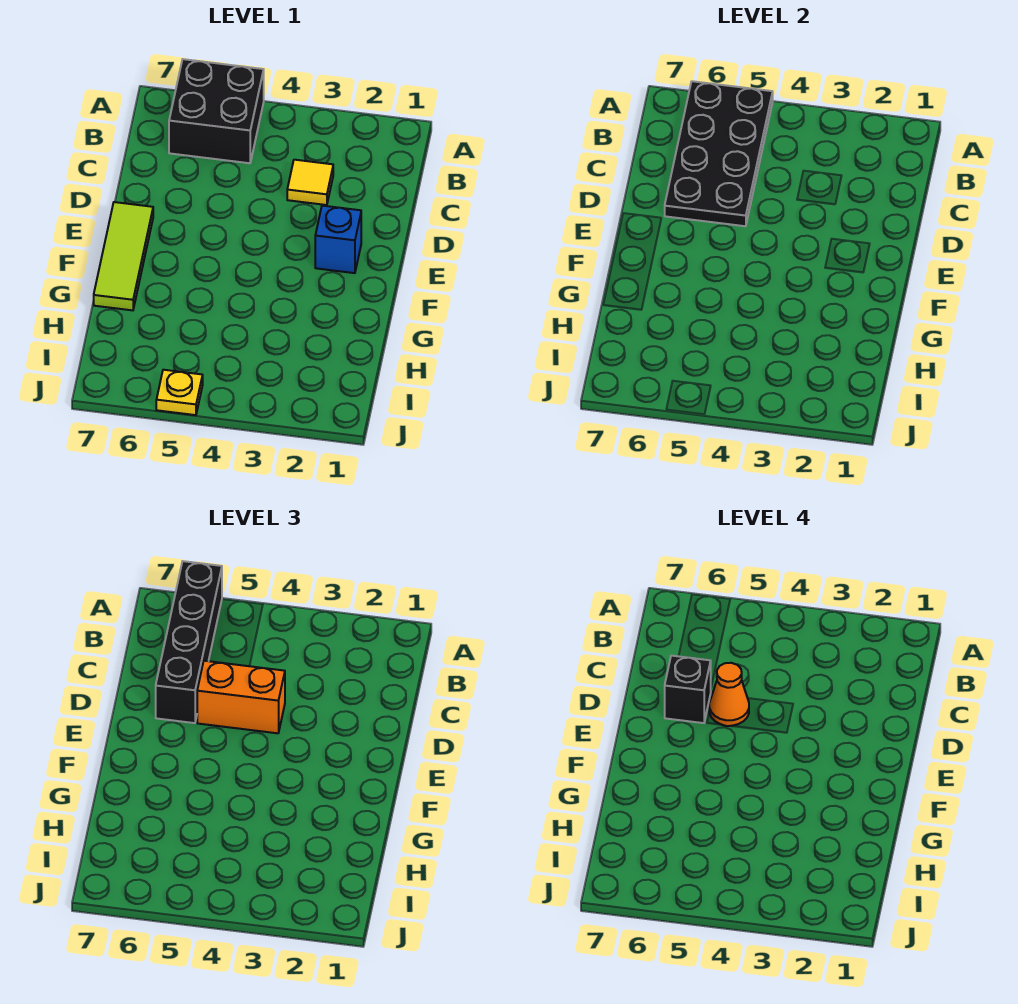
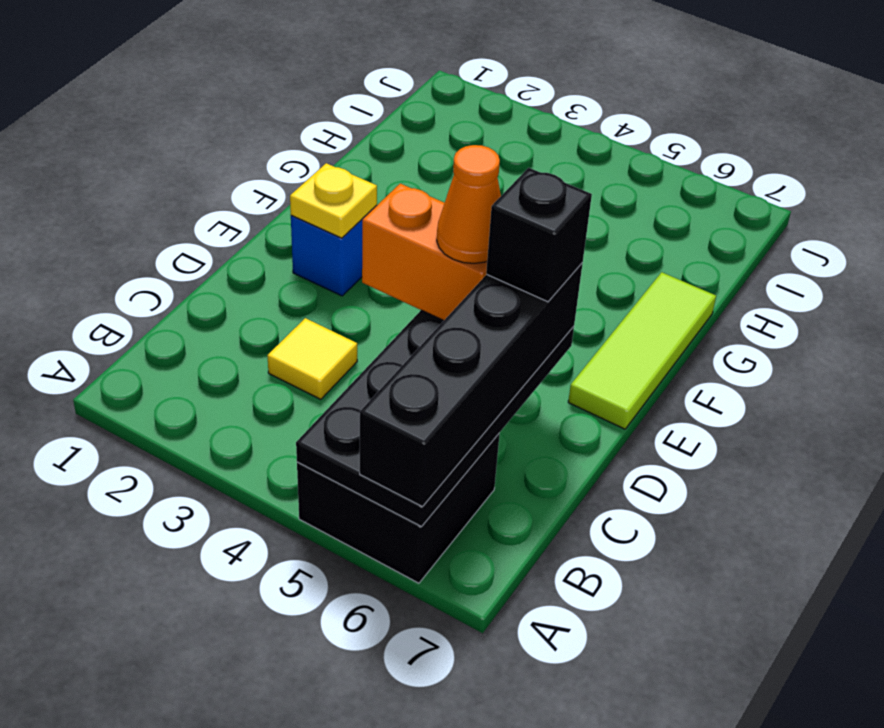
yellow 1x1 plate [156,370,203,415] -> yellow 1x1 plate moved to [290,163,377,238]

